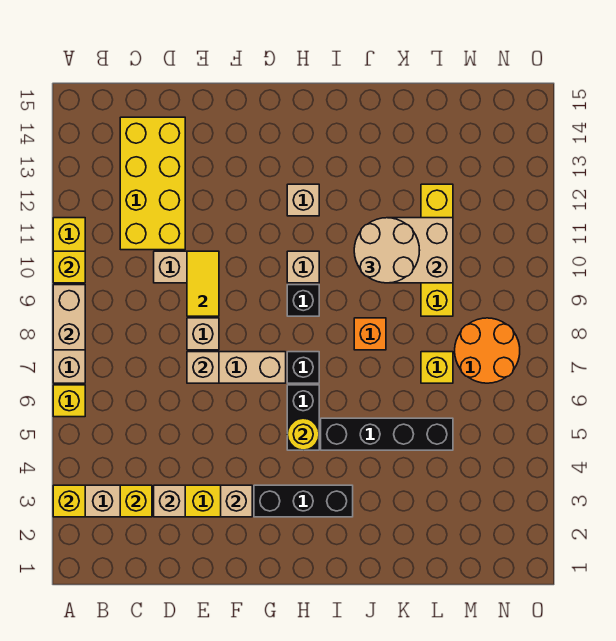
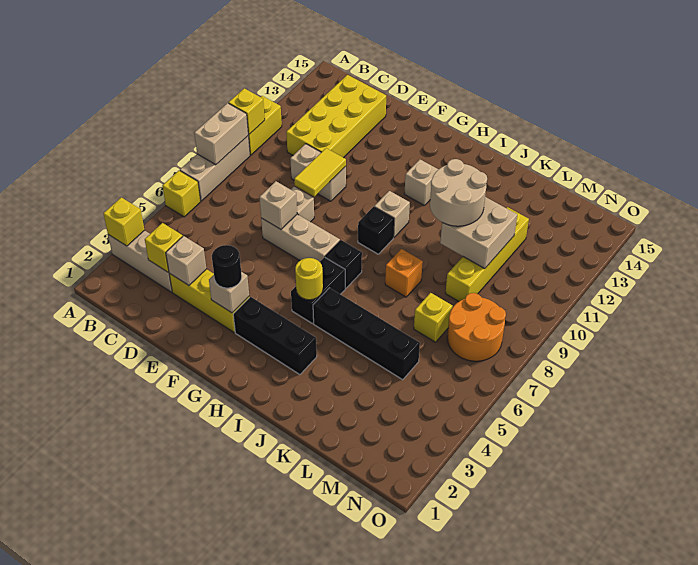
none -> black 1x1 round brick [212,245,242,288]

